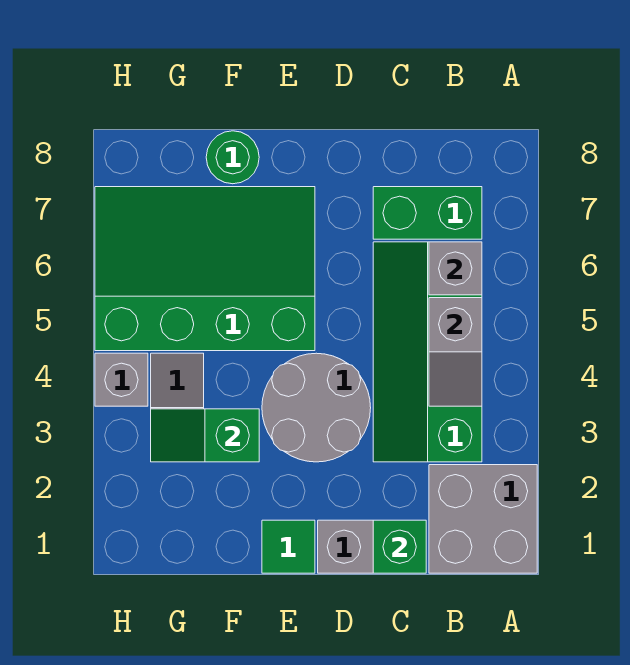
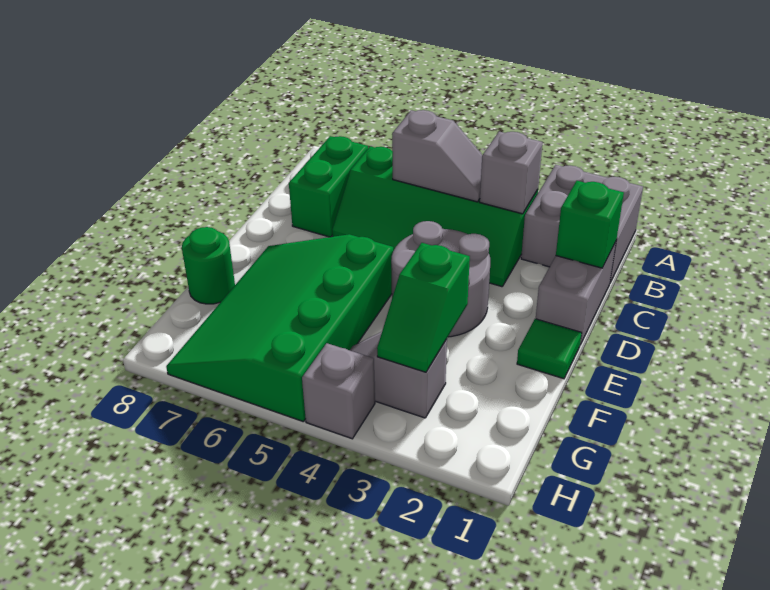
grey 1x1 brick [429,242,482,295] -> grey 1x1 brick moved to [480,132,542,214]

